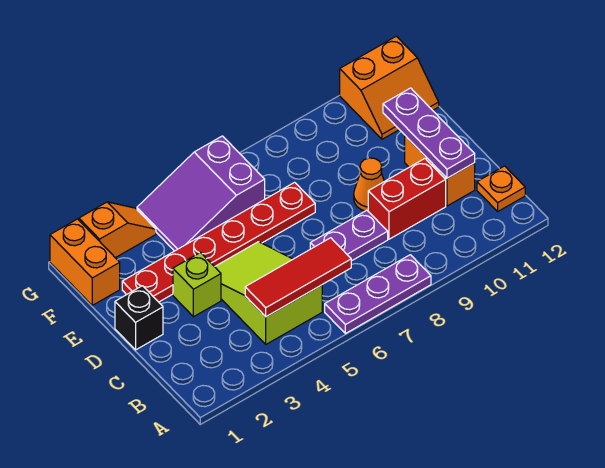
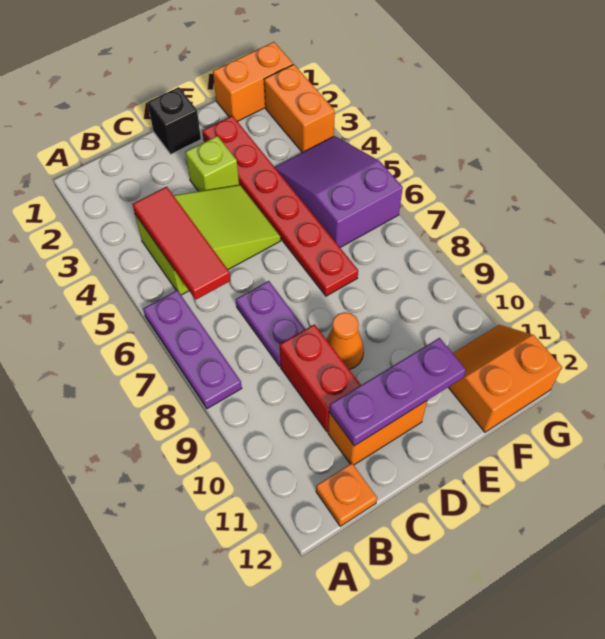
orange 2x2 slope [340,36,439,139] -> orange 2x2 slope turned to [448,325,562,432]
orange 1x2 slope [79,202,156,258] -> orange 1x2 brick [264,64,335,153]

